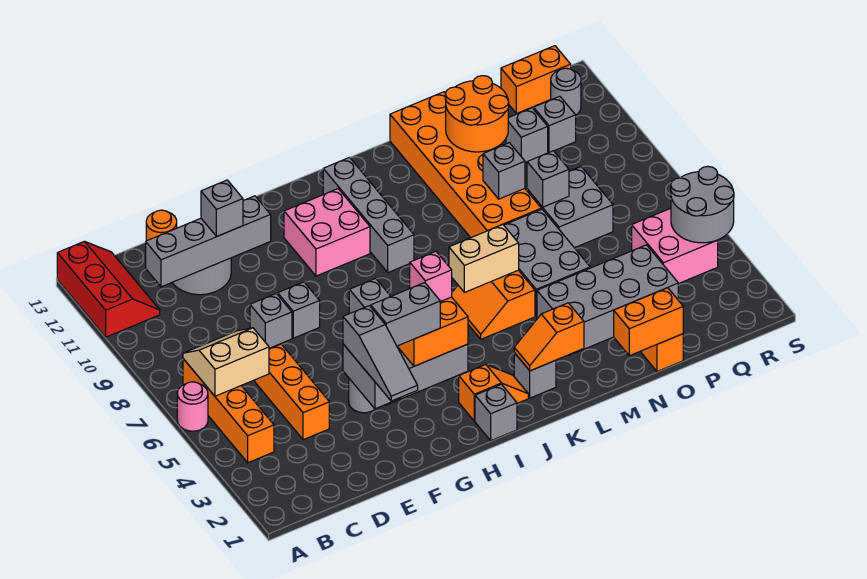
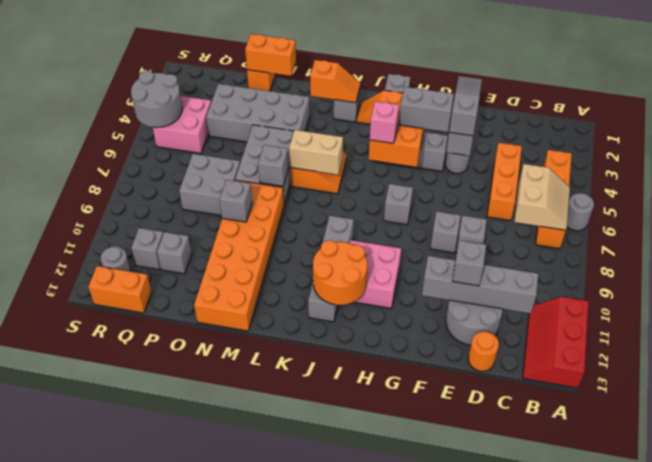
pink 1x1 round brick [177,382,208,431] -> grey 1x1 round brick [567,193,594,231]
tan 2x2 slope [183,328,269,396] -> tan 2x2 slope turned to [515,164,570,230]
orange 2x2 round brick [445,76,509,152] -> orange 2x2 round brick moved to [313,241,367,305]
grey 1x1 brick [527,151,569,207] -> grey 1x1 brick moved to [258,145,289,186]

